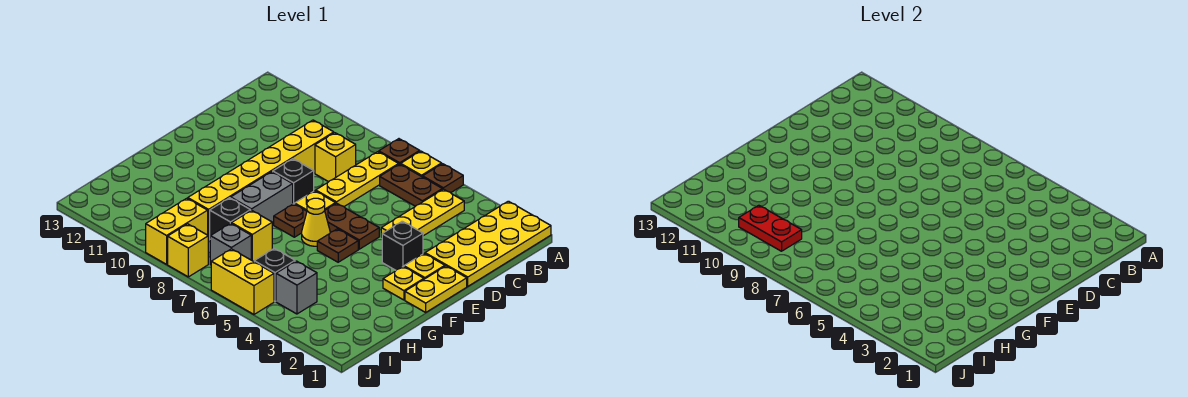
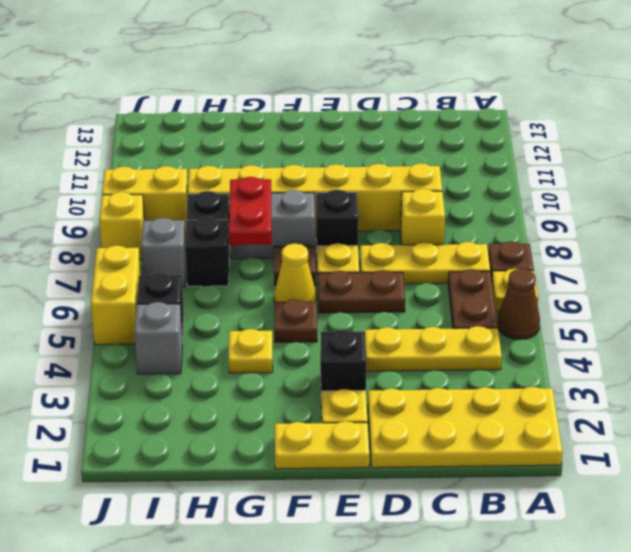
brown 1x1 plate [423,164,463,193] -> brown 1x1 cone [497,269,540,340]
brown 1x2 plate [325,203,379,249] -> brown 1x2 plate turned to [318,270,405,313]
yellow 1x1 plate [383,267,424,300] -> yellow 1x1 plate moved to [229,329,273,373]
yellow 1x1 brick [232,210,272,262] -> black 1x1 brick [185,217,229,286]
red 1x2 plate [739,205,802,251] -> red 1x2 plate moved to [229,177,272,245]

